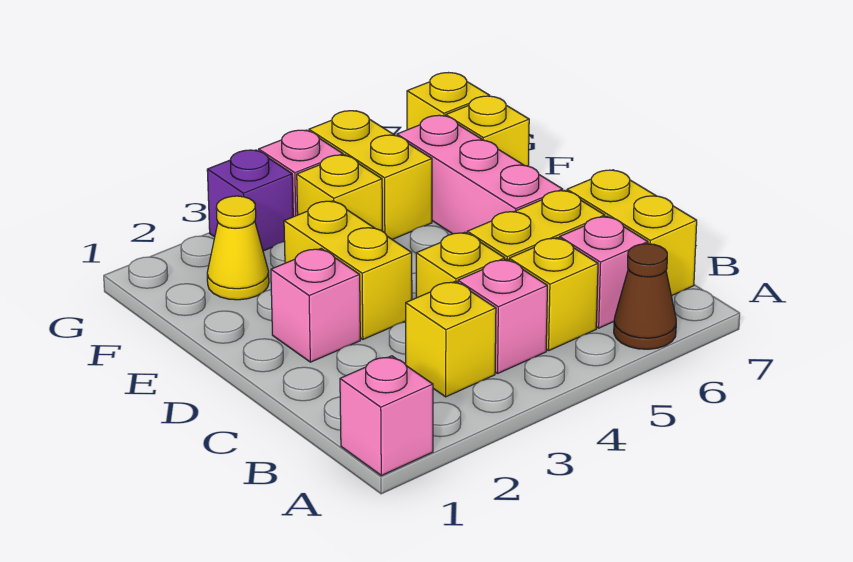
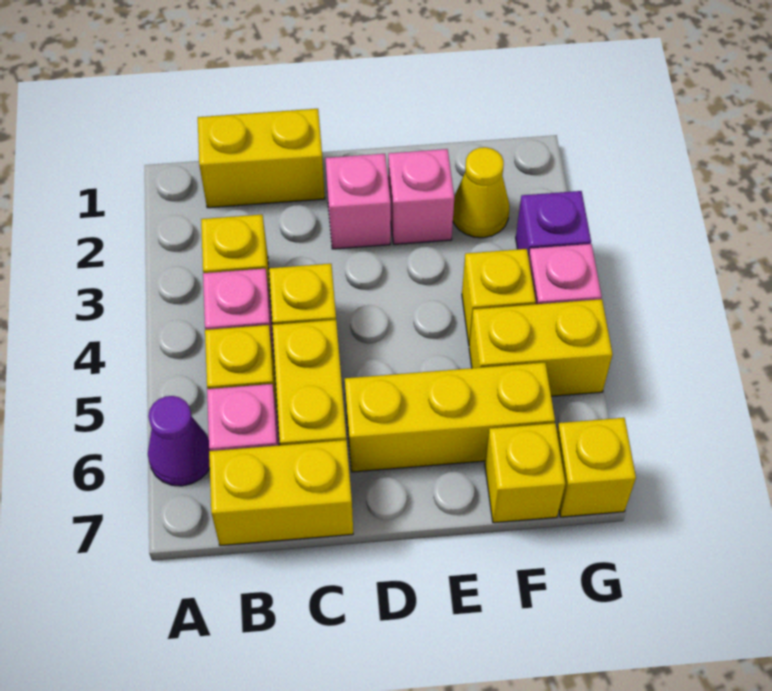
pink 1x1 brick [340,356,433,475] -> pink 1x1 brick moved to [388,149,454,244]
brown 1x1 cone [614,244,676,349] -> purple 1x1 cone [148,396,210,486]
yellow 1x2 brick [284,201,412,339] -> yellow 1x2 brick moved to [198,109,325,208]
pink 1x3 brick [397,115,563,234] -> yellow 1x3 brick [345,363,555,472]

